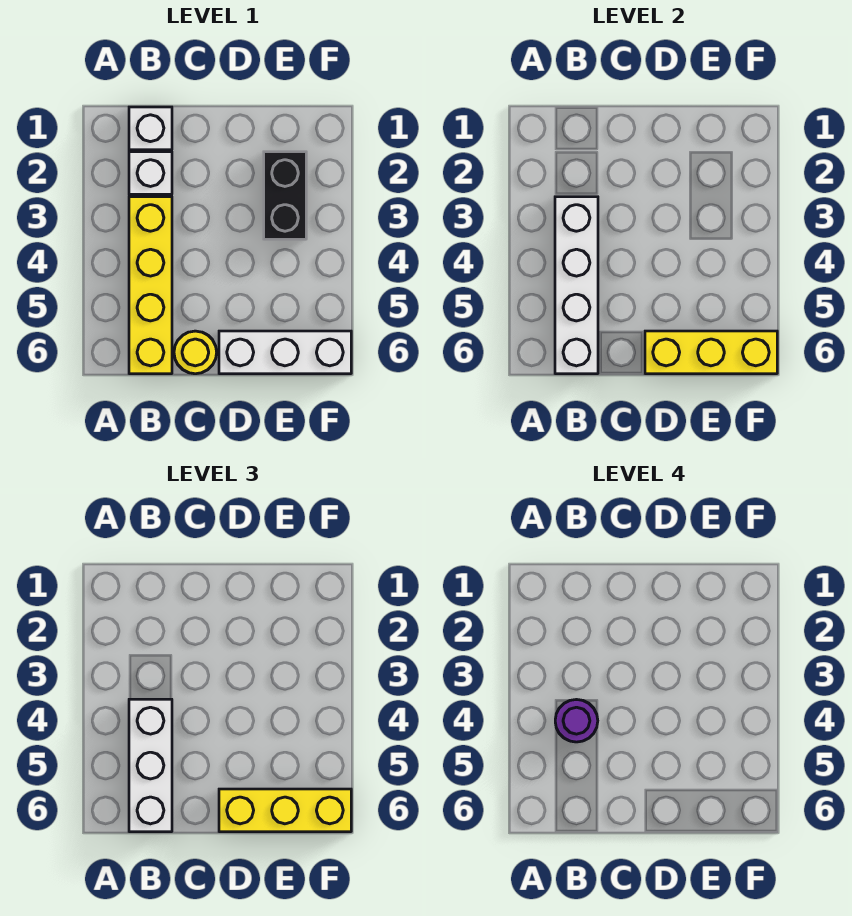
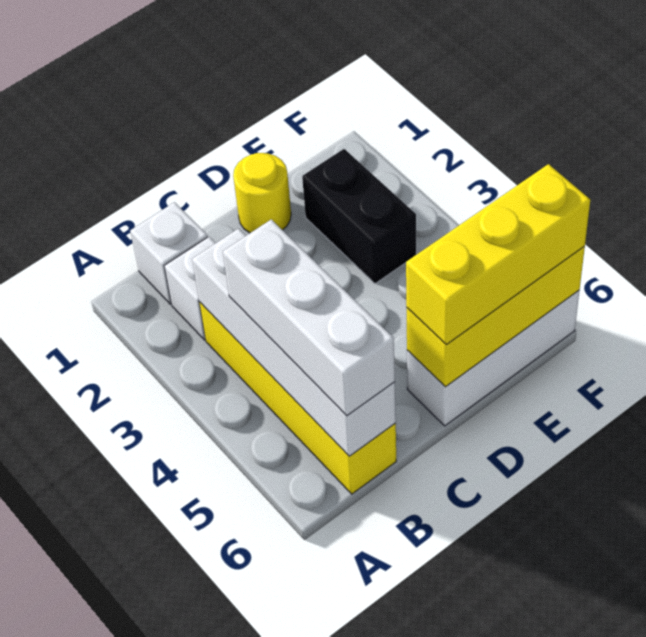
purple 1x1 round brick [555,700,598,742] -> none
yellow 1x1 round brick [174,331,217,374] -> yellow 1x1 round brick moved to [233,153,291,233]

